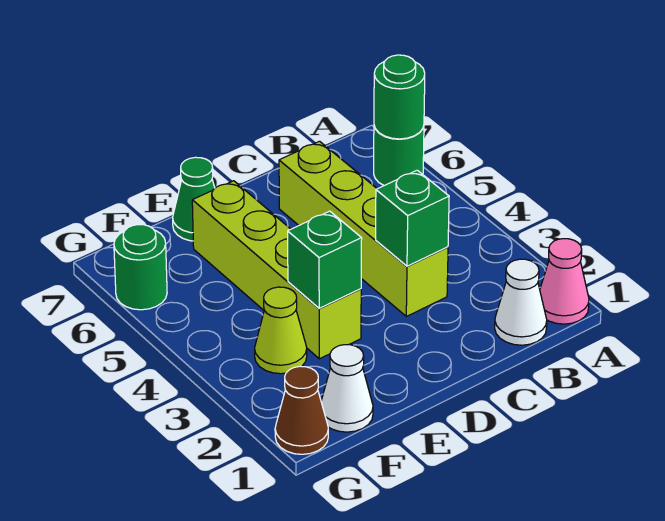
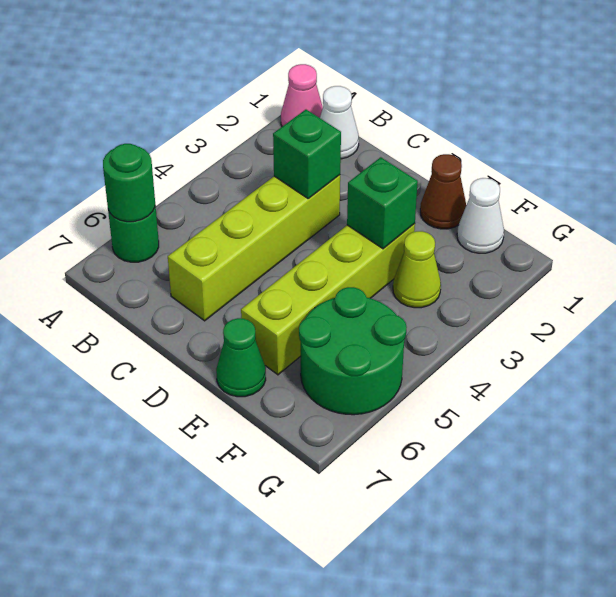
brown 1x1 cone [275,366,328,454] -> brown 1x1 cone moved to [420,154,466,229]
green 1x1 round brick [114,225,167,310] -> green 2x2 round brick [299,287,407,415]

